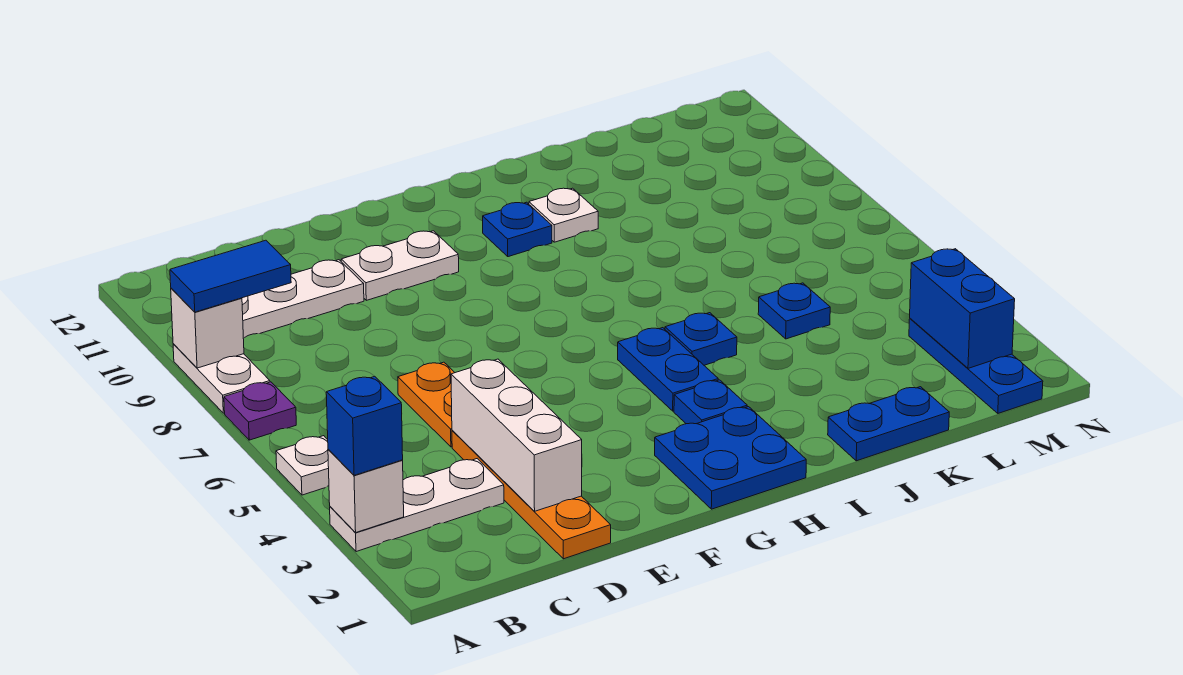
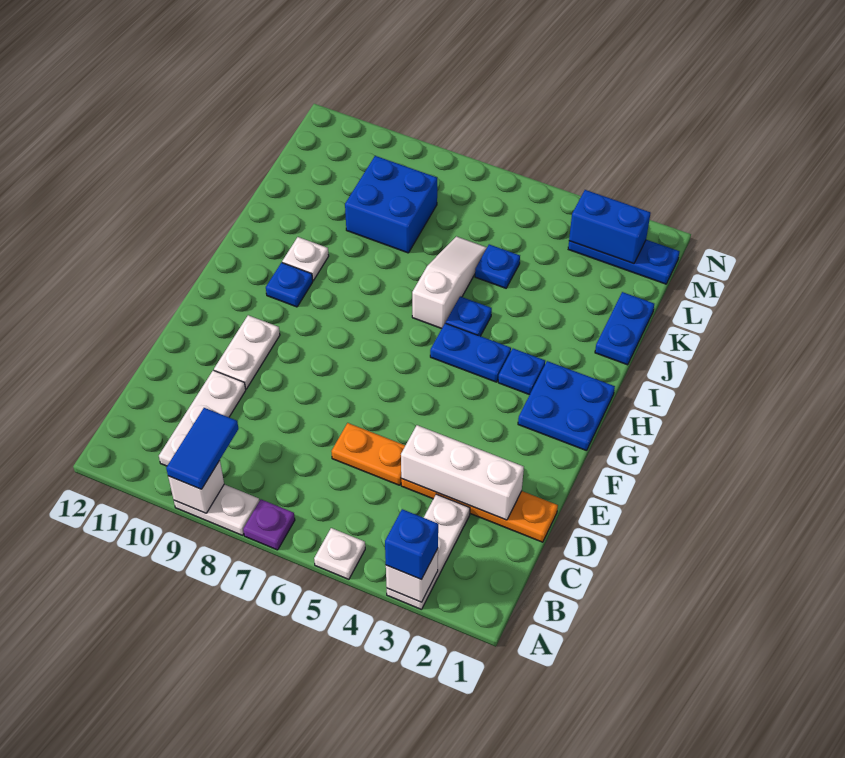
none -> white 1x3 slope [412,236,487,329]
none -> blue 2x2 brick [345,156,437,253]

